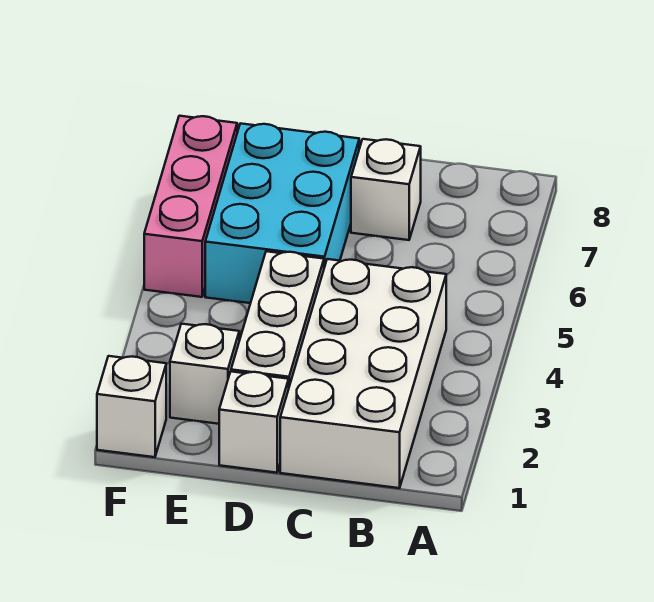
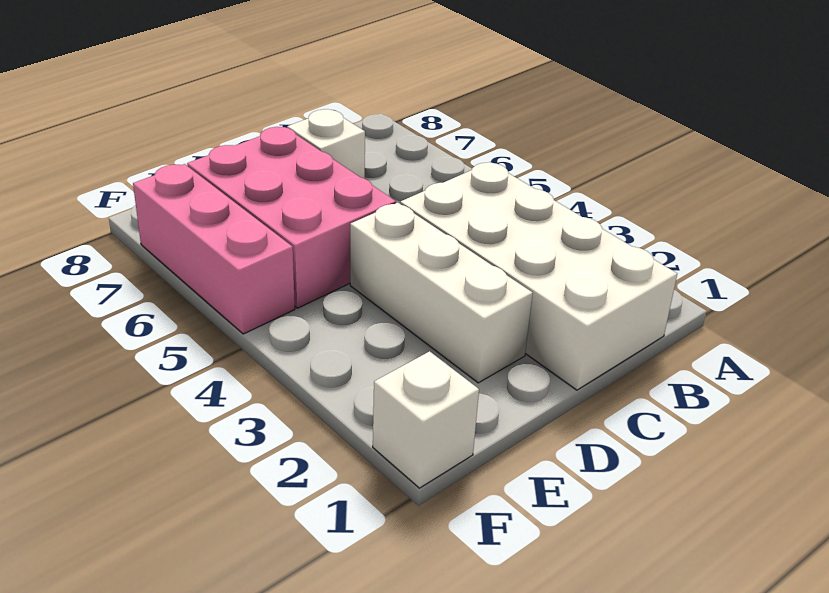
white 1x1 brick [219,372,289,473] -> none
cyan 2x3 brick [205,123,359,303] -> pink 2x3 brick [187,127,396,308]
white 1x1 brick [170,324,239,424] -> none

